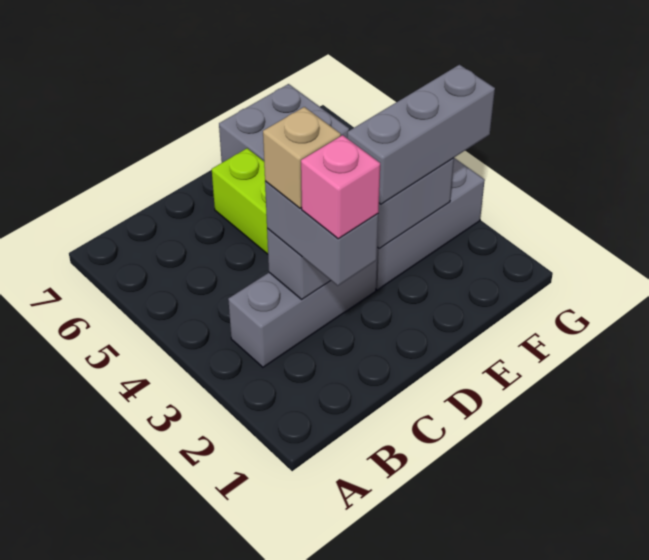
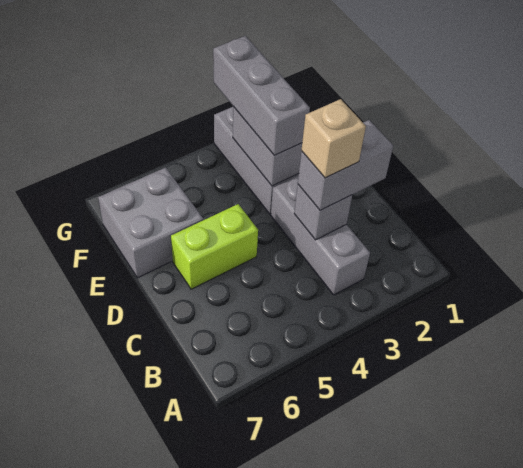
pink 1x1 brick [301,135,380,239] -> none

